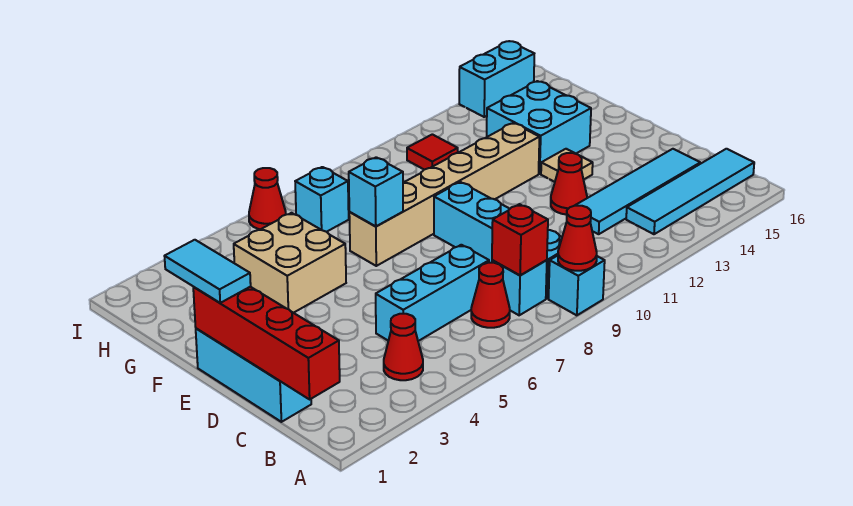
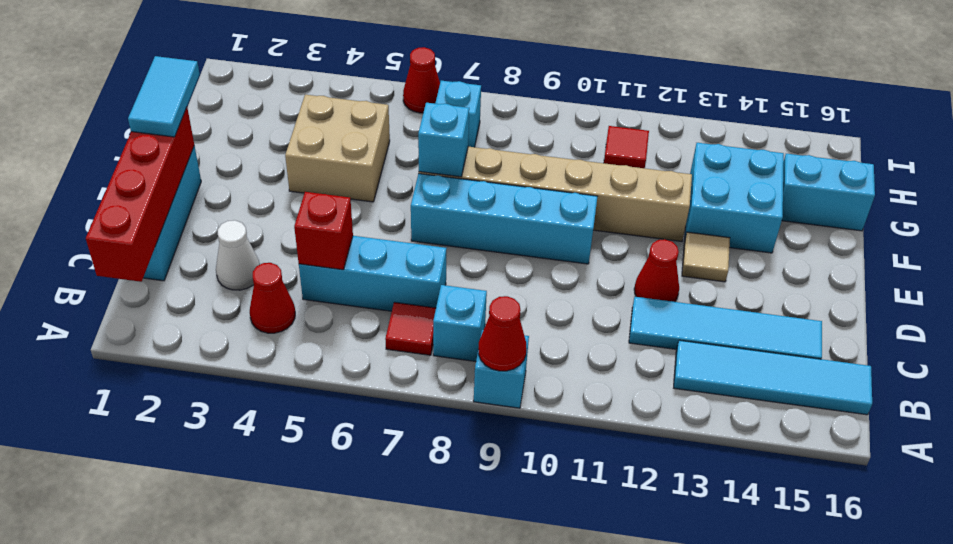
red 1x1 cone [471,263,510,328] -> red 1x1 tile [385,302,436,355]
red 1x1 brick [492,204,548,275] -> red 1x1 brick moved to [294,192,353,270]
cyan 1x4 brick [434,182,562,299] -> cyan 1x4 brick turned to [411,174,598,264]
none -> white 1x1 cone [216,220,260,290]
cyan 1x2 brick [459,41,534,117] -> cyan 1x2 brick moved to [782,154,875,231]

